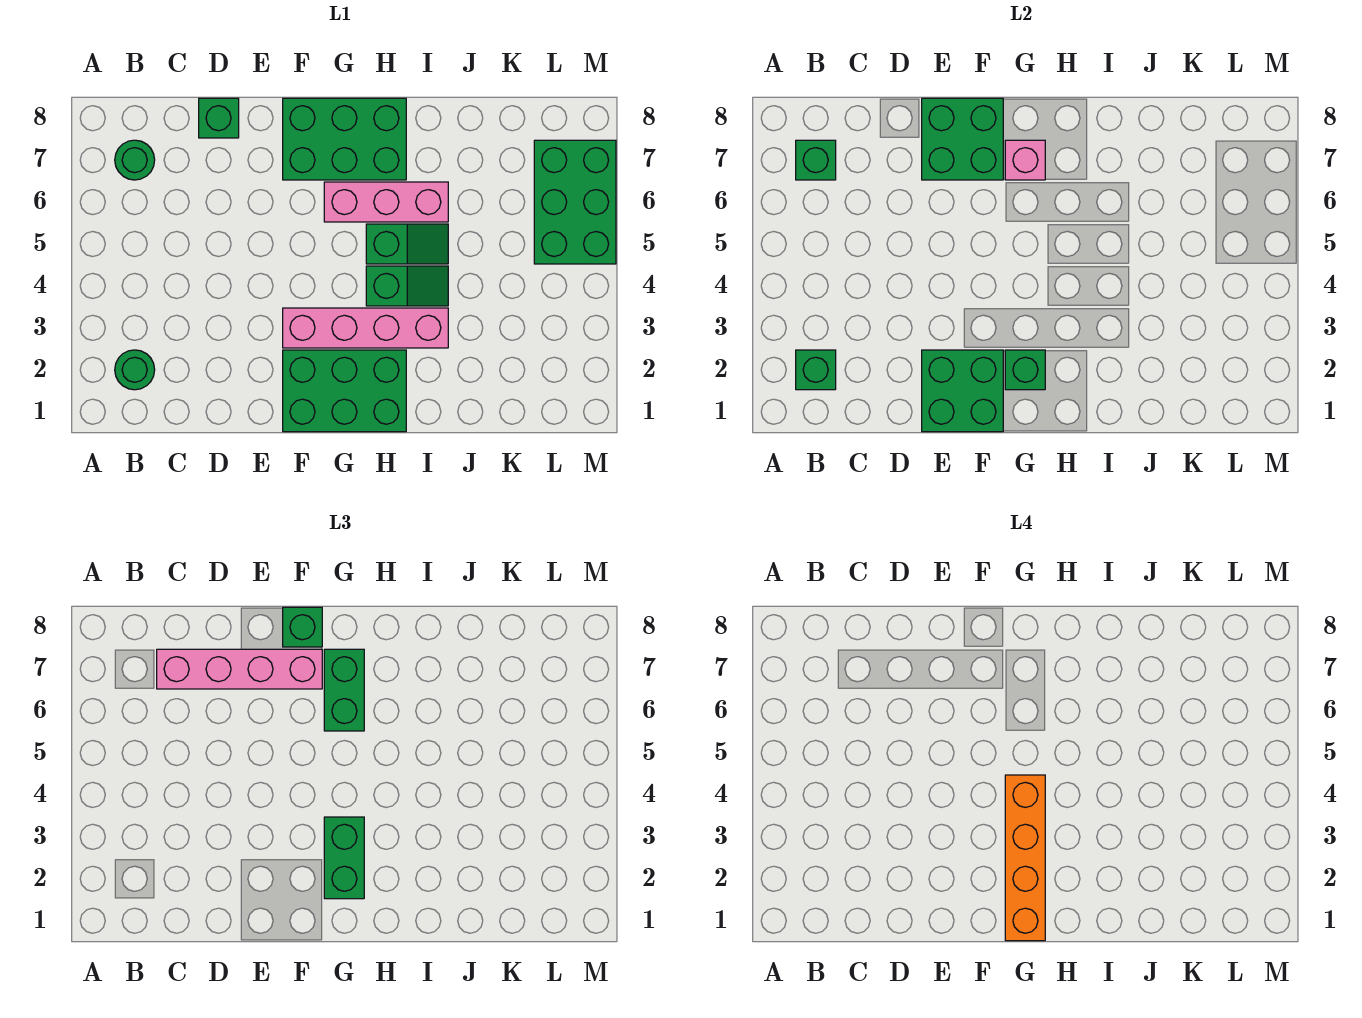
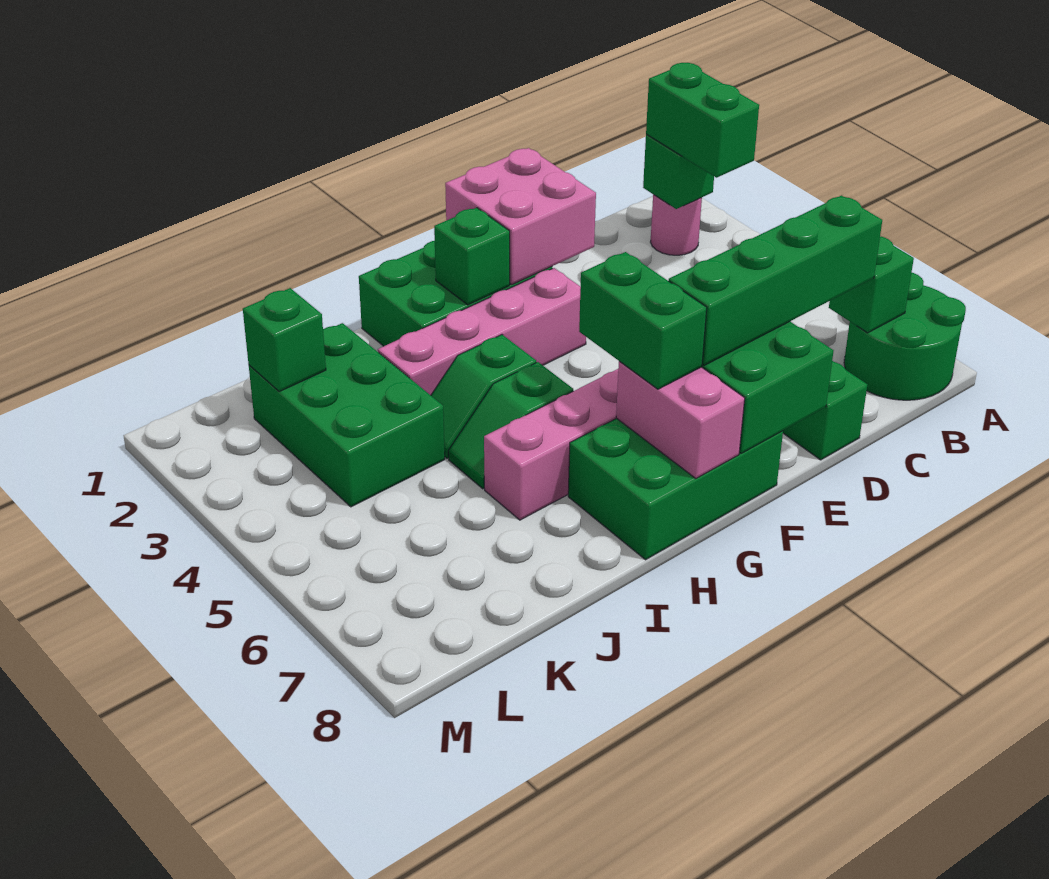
green 1x1 round brick [115,350,155,390] -> pink 1x1 round brick [651,194,702,255]
green 1x1 round brick [115,140,155,180] -> green 2x2 round brick [844,273,966,400]
pink 1x4 brick [157,649,322,689] -> green 1x4 brick [669,196,882,365]
green 2x2 brick [922,350,1003,432] -> pink 2x2 brick [445,148,596,284]
green 1x1 brick [283,607,322,647] -> green 1x1 brick moved to [243,288,326,392]
orange 1x4 brick [1005,775,1045,941] -> none
green 1x2 brick [324,817,364,899] -> green 1x2 brick moved to [646,63,759,178]
pink 1x1 brick [1005,140,1045,180] -> pink 1x2 brick [616,361,745,478]
green 2x3 brick [534,140,616,264] -> green 2x3 brick moved to [249,323,445,507]

